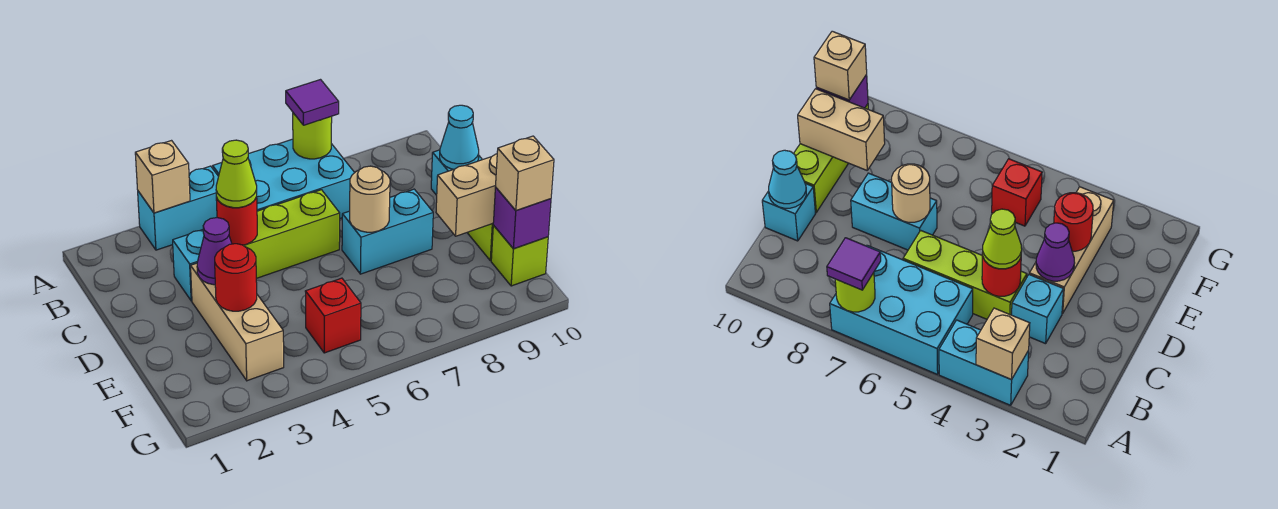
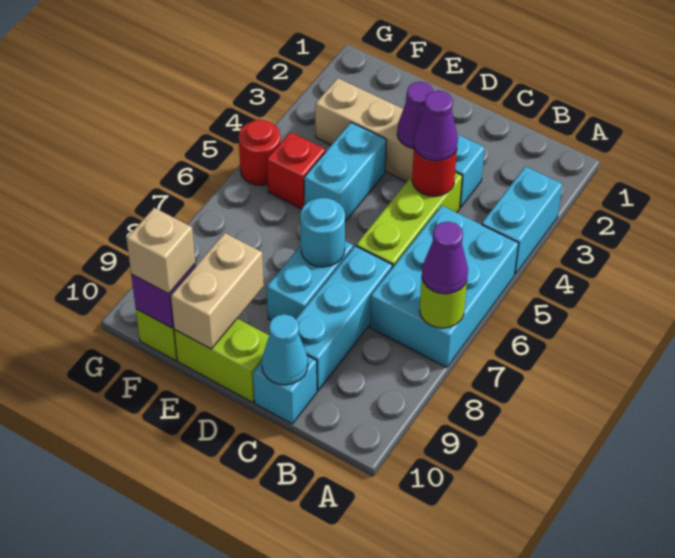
tan 1x1 brick [135,141,190,213] -> none
purple 1x1 tile [286,80,339,125] -> purple 1x1 cone [422,222,468,294]
lime 1x1 cone [216,140,257,208] -> purple 1x1 cone [414,90,458,161]
none -> cyan 1x3 brick [296,246,392,391]
tan 1x1 round brick [350,166,390,232] -> cyan 1x1 round brick [300,198,345,267]
red 1x1 round brick [215,244,257,311] -> red 1x1 round brick moved to [239,120,281,186]
none -> cyan 1x2 brick [304,122,386,221]

